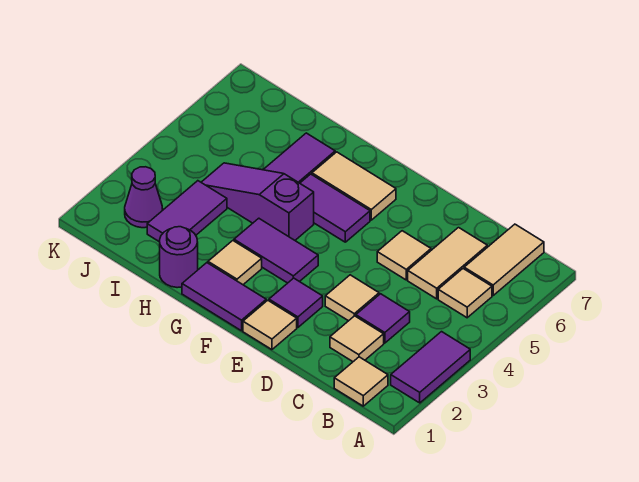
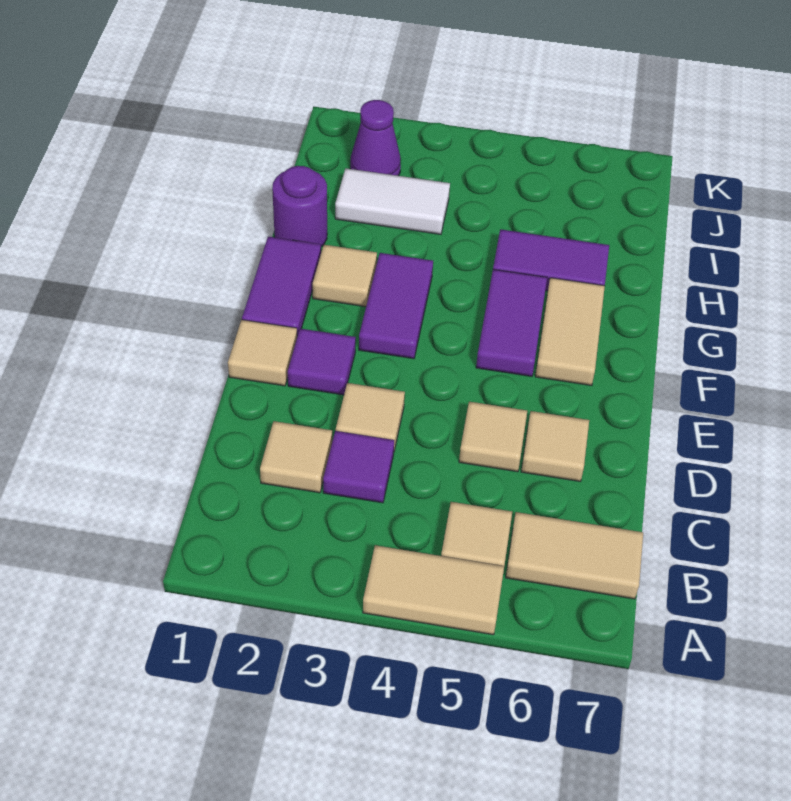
purple 1x2 tile [391,332,470,403] -> none
tan 1x1 tile [334,357,388,406] -> tan 1x1 tile moved to [521,411,589,481]
tan 1x2 tile [408,228,487,299] -> tan 1x2 tile moved to [363,545,504,635]
purple 1x3 slope [201,163,314,240] -> none
purple 1x2 tile [147,181,227,242] -> white 1x2 tile [335,168,450,234]

